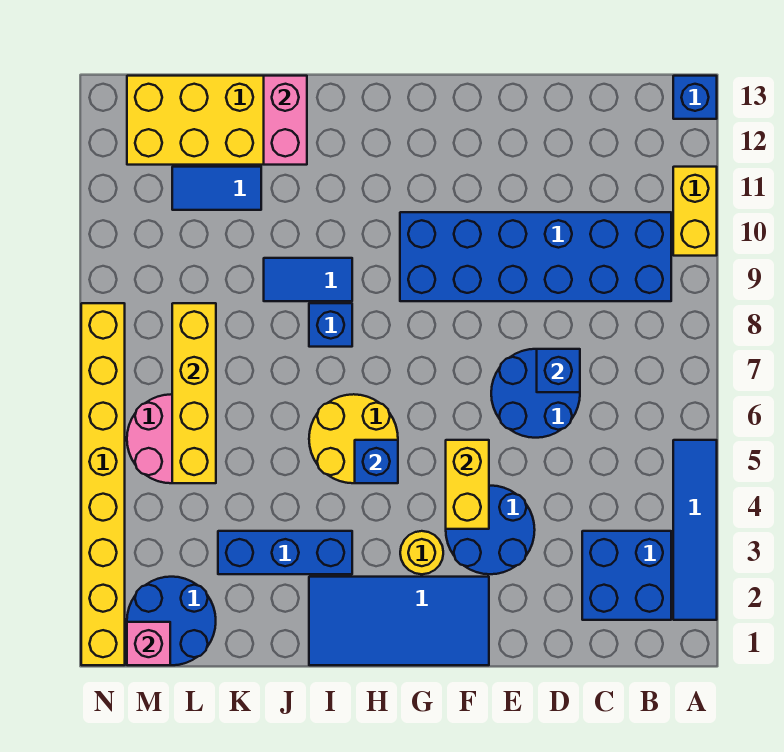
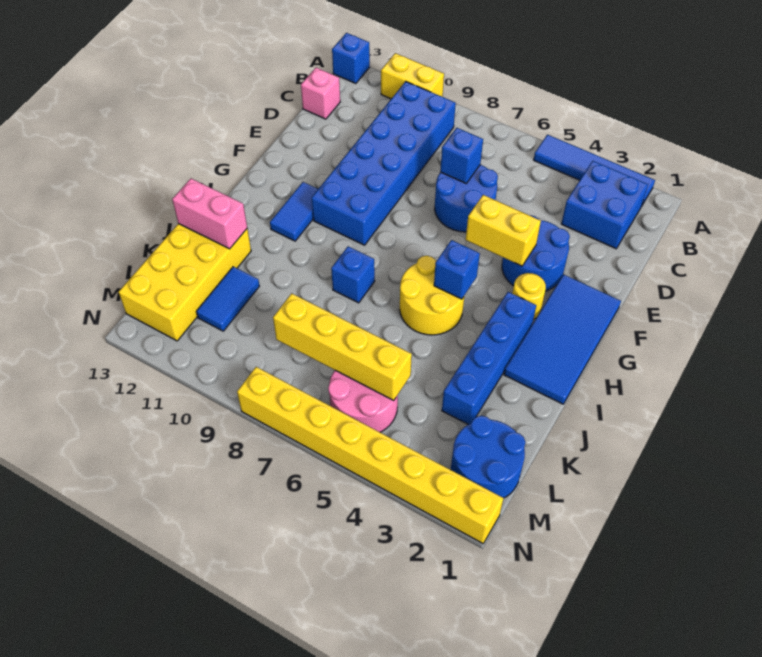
blue 1x3 brick [218,531,352,574] -> blue 1x4 brick [442,292,536,424]
blue 1x2 tile [264,258,352,301] -> blue 1x2 tile moved to [270,182,318,241]
pink 1x1 brick [127,622,170,665] -> pink 1x1 brick moved to [301,68,340,119]

